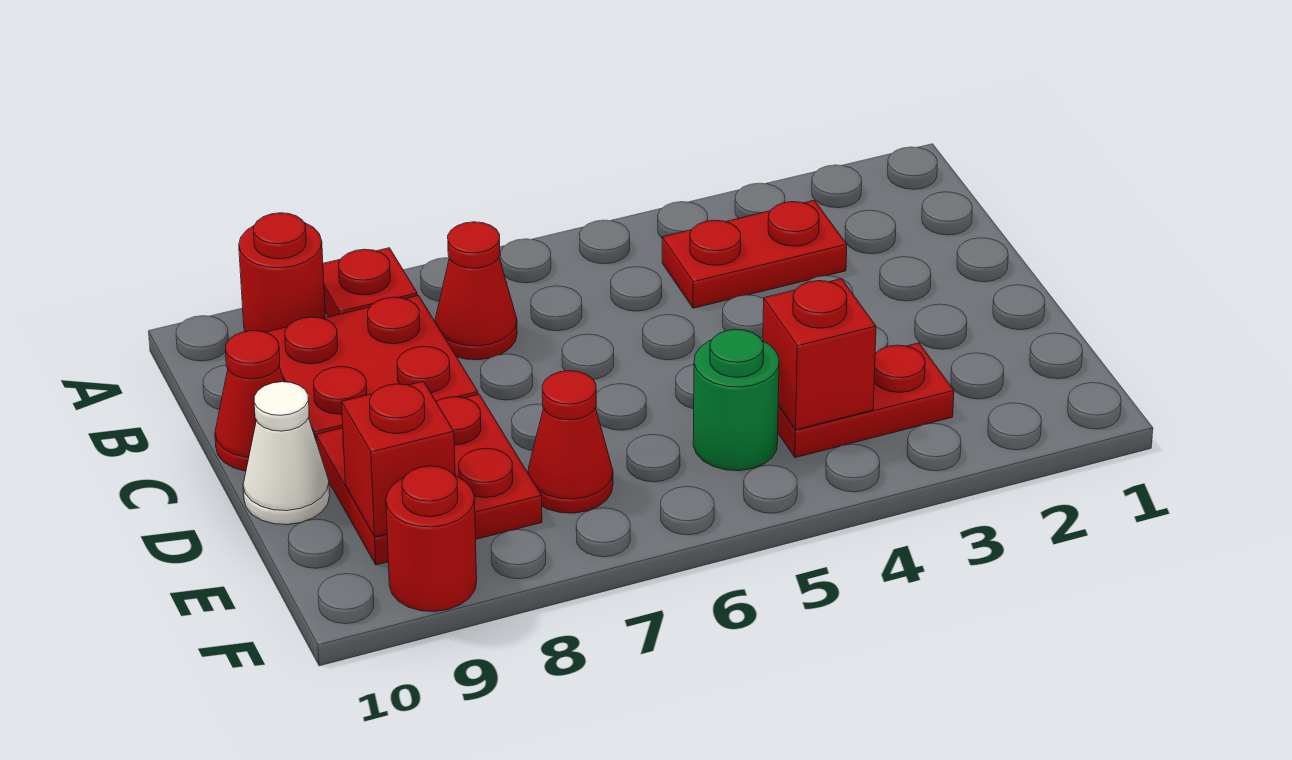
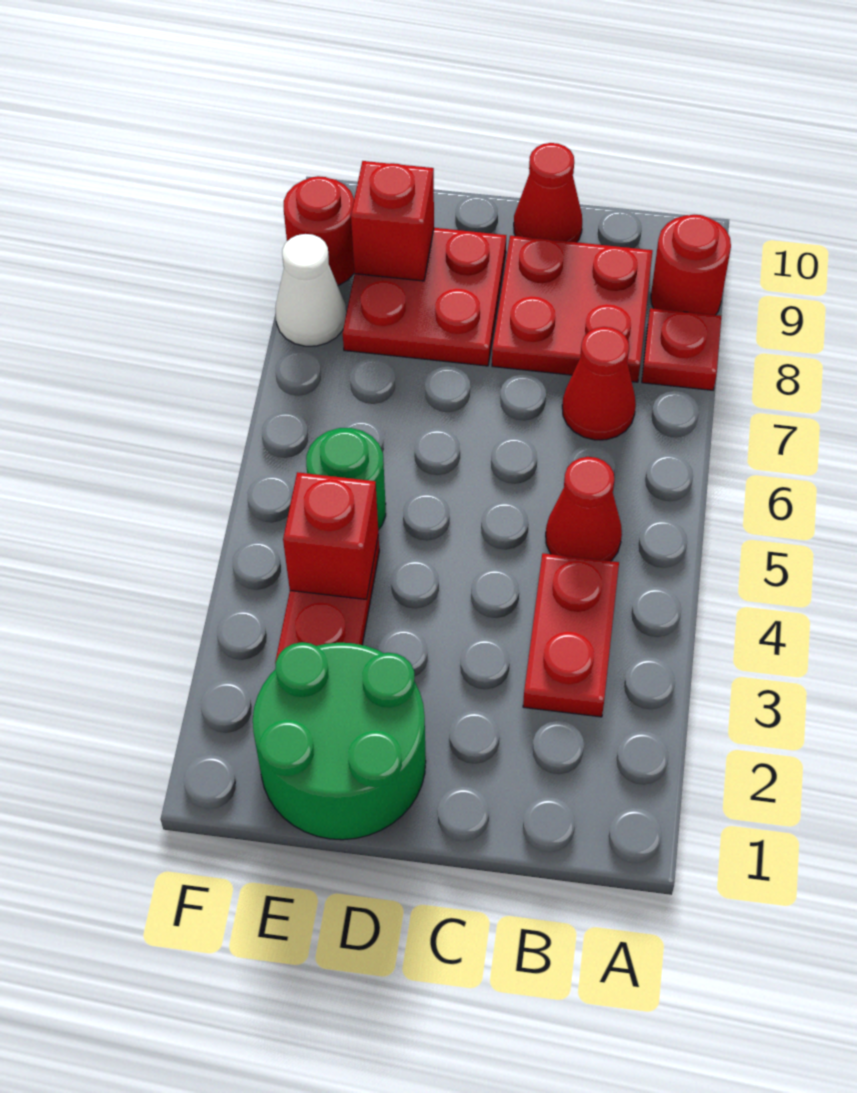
none -> green 2x2 round brick [253,642,426,840]
white 1x1 cone [243,382,330,525] -> white 1x1 cone moved to [276,234,346,346]
red 1x1 cone [528,371,613,513] -> red 1x1 cone moved to [546,457,622,561]

